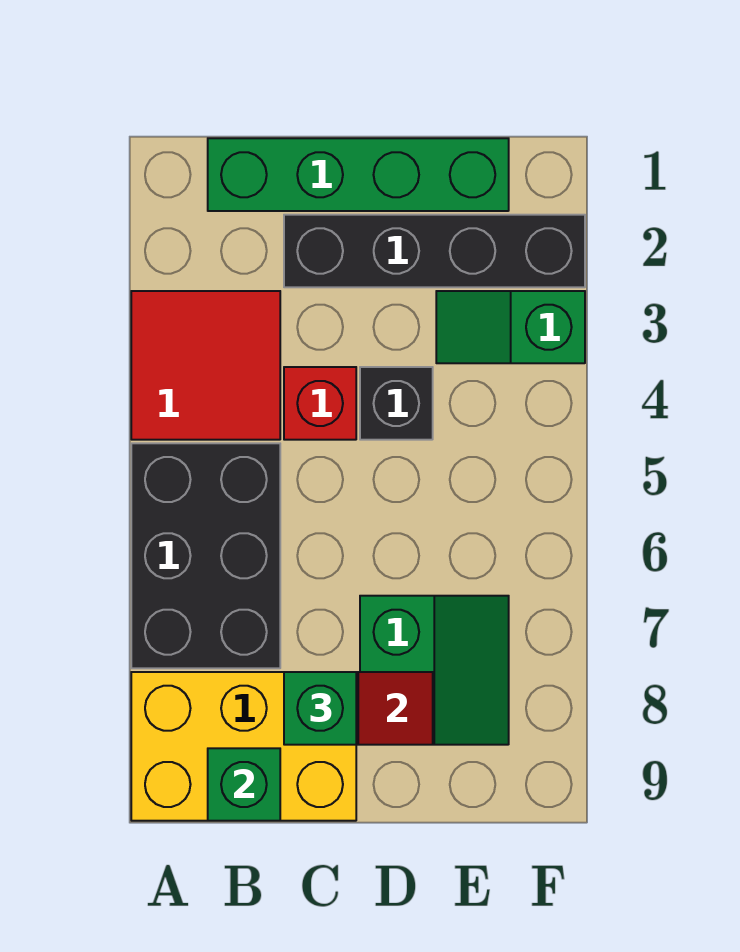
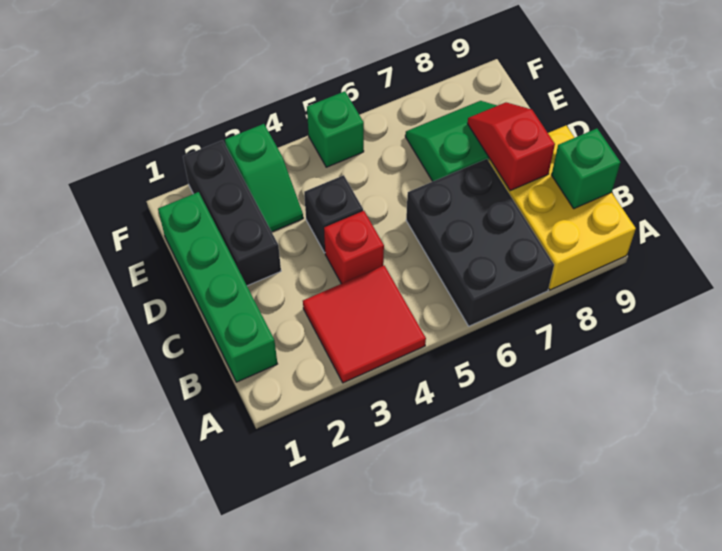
black 2x3 brick [131,443,280,668] -> black 2x3 brick turned to [406,159,554,326]
black 1x4 brick [284,215,585,287] -> black 1x3 brick [183,140,281,286]
green 1x1 brick [284,672,356,745] -> green 1x1 brick moved to [307,91,364,167]

